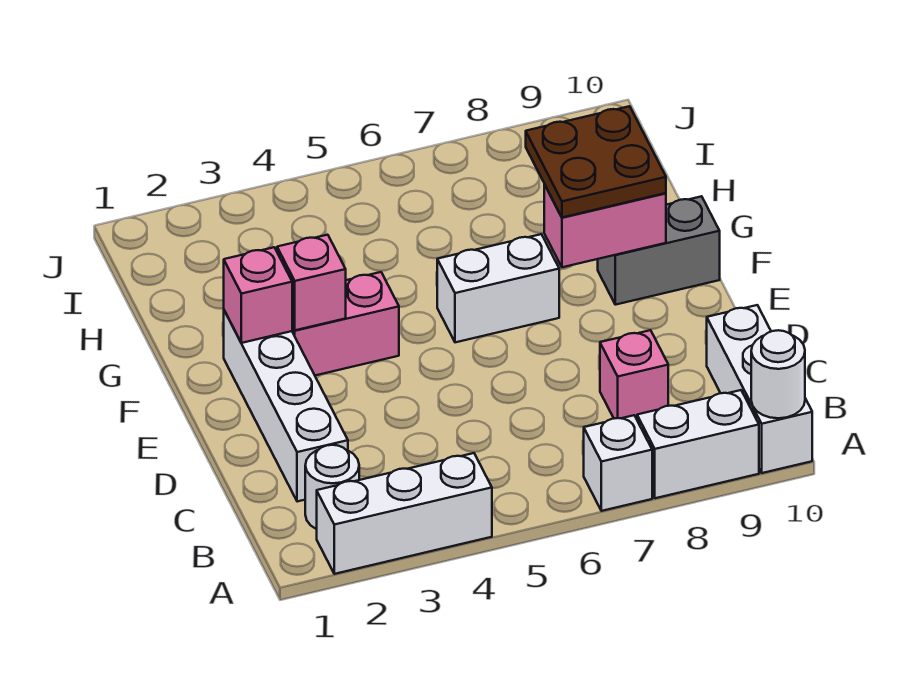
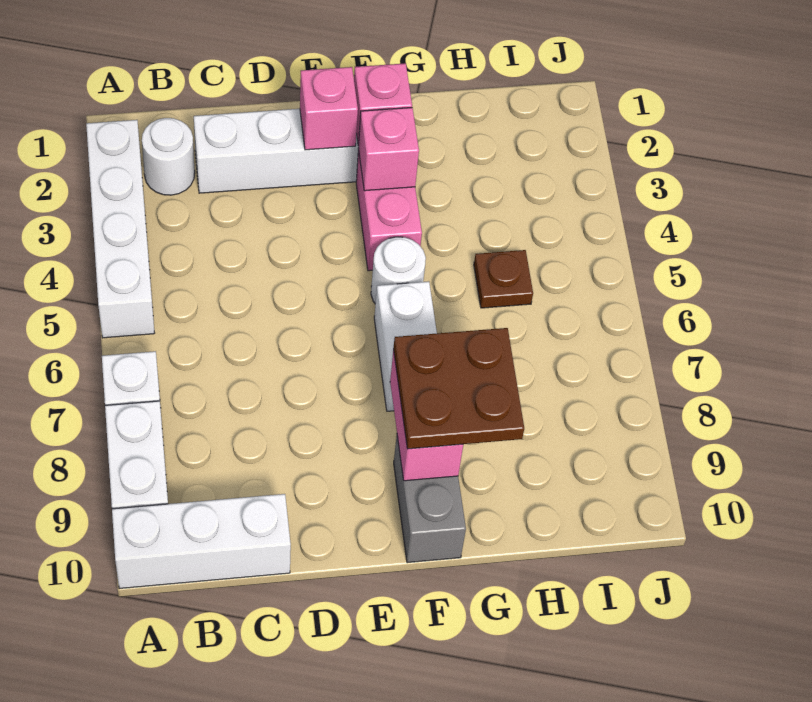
white 1x3 brick [317,453,492,574] -> white 1x4 brick [86,120,154,338]
white 1x1 round brick [751,330,805,418] -> white 1x1 round brick moved to [371,237,426,304]
pink 1x1 brick [600,330,668,419] -> pink 1x1 brick moved to [300,67,358,150]
none -> brown 1x1 plate [474,250,533,308]

